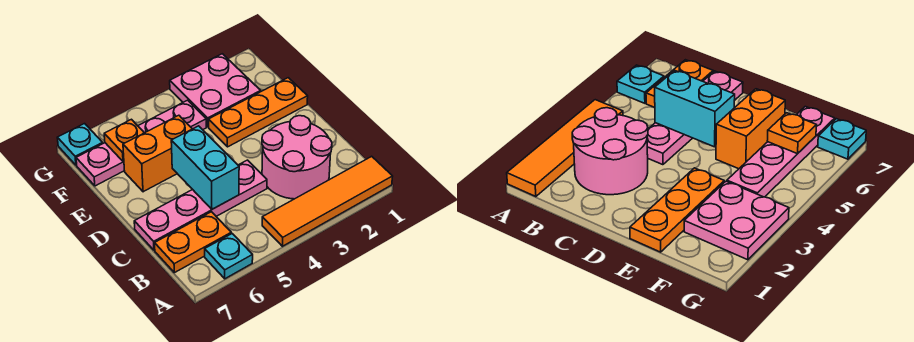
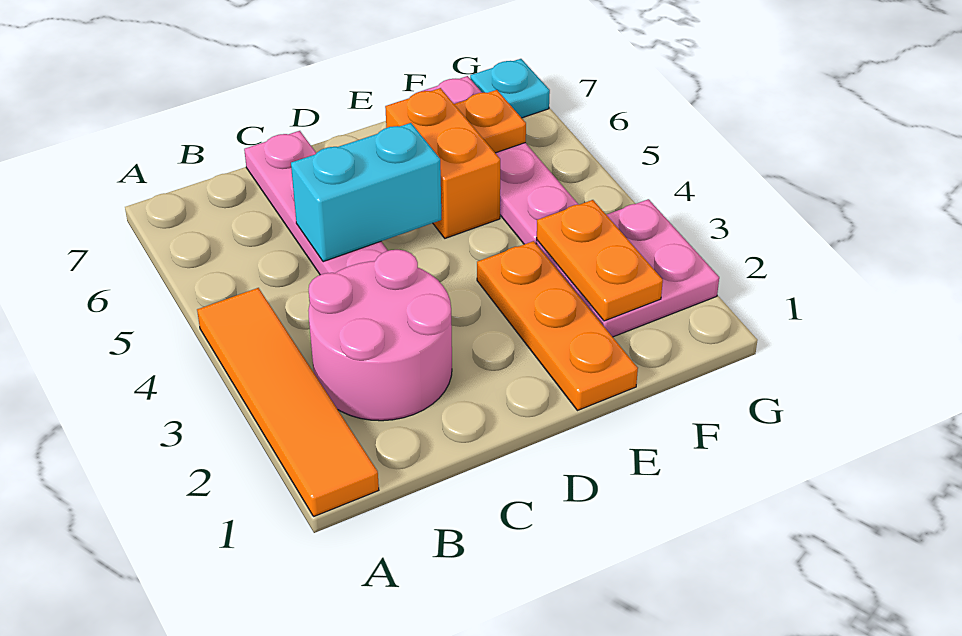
cyan 1x1 plate [205,234,253,279] -> none
orange 1x2 plate [155,212,231,273] -> orange 1x2 plate moved to [537,200,663,321]

